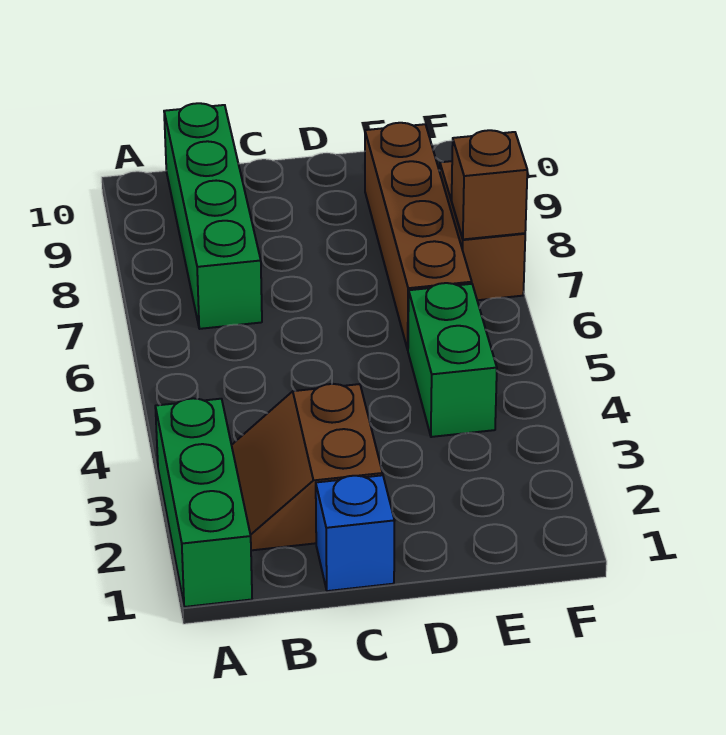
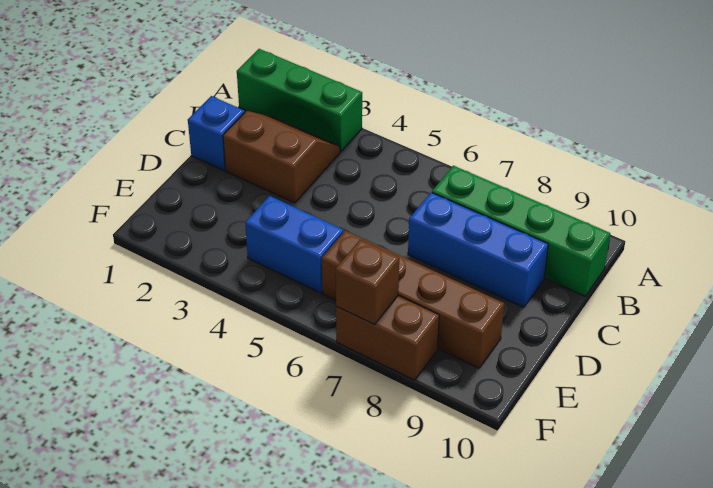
none -> blue 1x3 brick [408,192,548,307]
green 1x2 brick [408,283,497,437] -> blue 1x2 brick [245,196,343,293]

